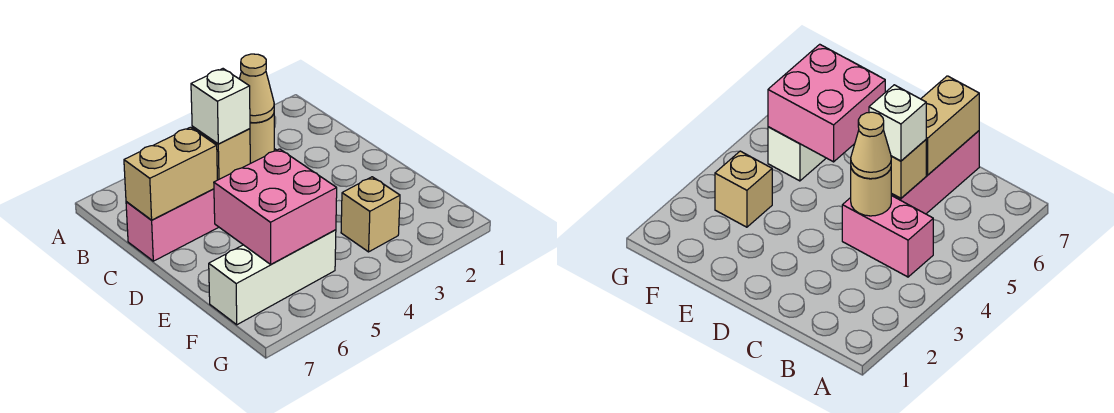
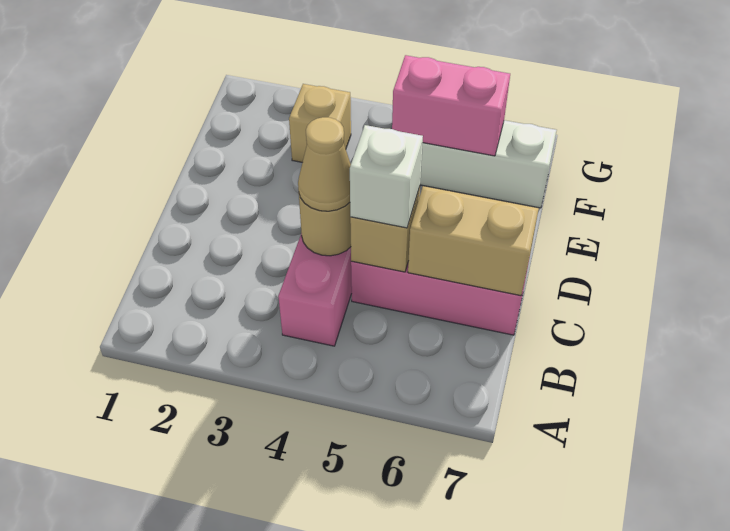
pink 2x2 brick [214,149,337,264] -> pink 1x2 brick [392,55,510,156]

